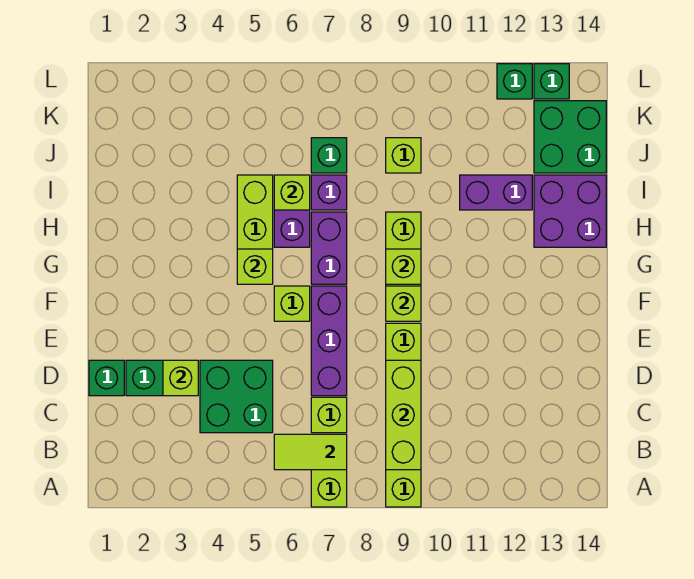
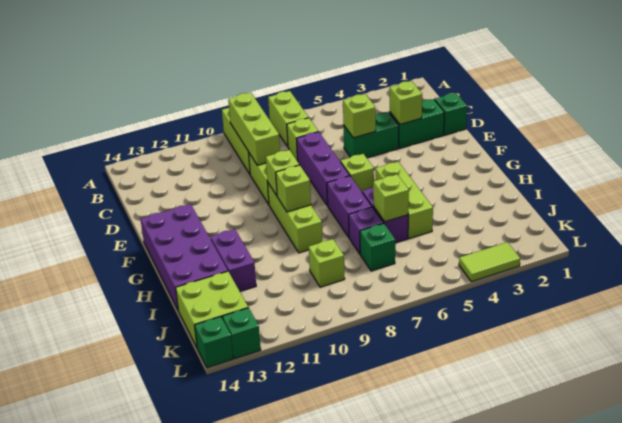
lime 1x2 tile [274,434,347,470] -> lime 1x2 tile moved to [459,242,520,282]
green 2x2 brick [200,360,273,433] -> green 1x2 brick [343,112,399,158]
lime 1x1 brick [237,249,273,284] -> lime 1x1 brick moved to [343,94,376,138]
purple 2x2 brick [534,175,606,247] -> purple 2x4 brick [141,204,228,310]
purple 1x2 brick [460,175,532,210] -> purple 1x2 brick turned to [210,229,256,291]
green 2x2 brick [534,101,606,173] -> lime 2x2 brick [175,271,248,347]
green 1x1 brick [497,64,532,99] -> green 1x1 brick moved to [195,317,233,368]

